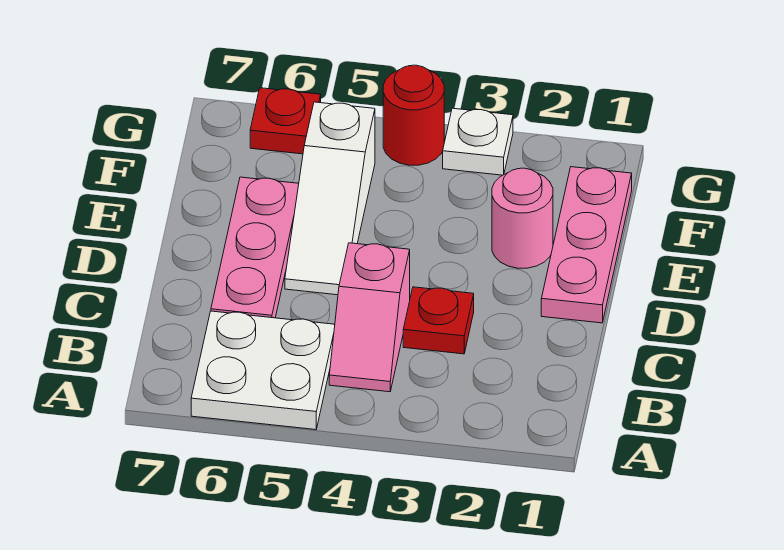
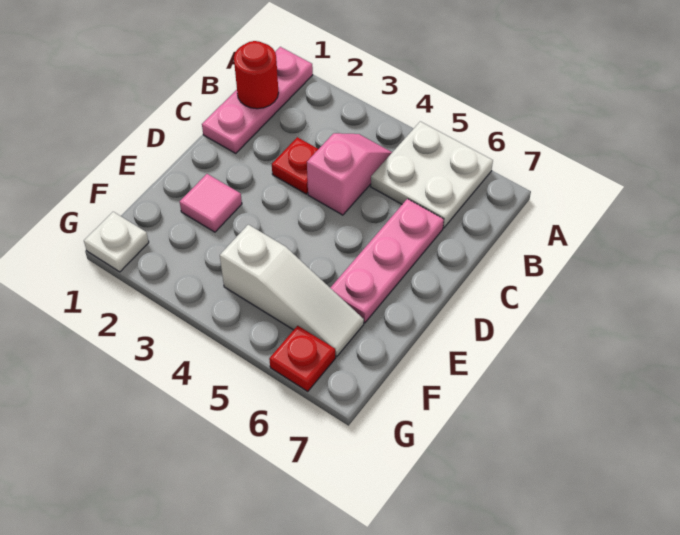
pink 1x3 plate [541,167,632,323] -> pink 1x3 plate moved to [202,47,313,153]
white 1x3 slope [285,102,375,295] -> white 1x3 slope turned to [220,225,364,357]
pink 1x1 round brick [492,168,553,268] -> pink 1x1 tile [180,174,242,232]
white 1x1 plate [443,108,513,175] -> white 1x1 plate moved to [84,212,149,272]
red 1x1 round brick [383,65,444,165] -> red 1x1 round brick moved to [234,41,279,109]

